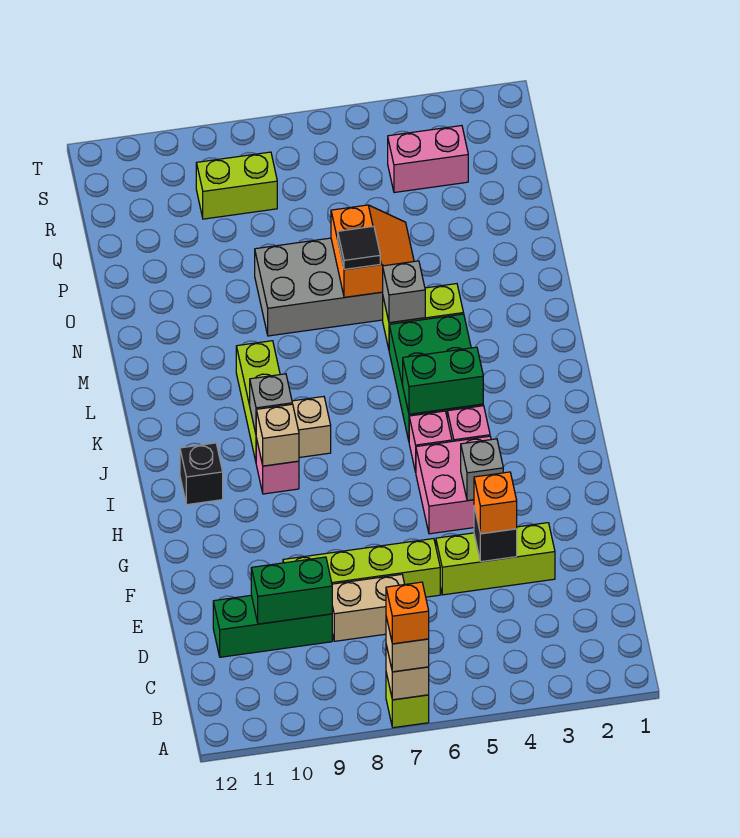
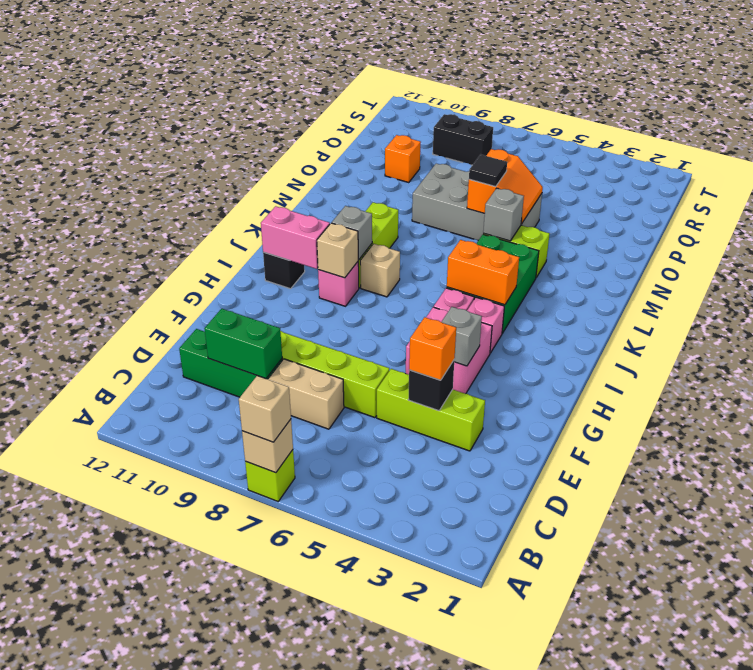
orange 1x1 brick [386,582,429,644] -> orange 1x1 brick moved to [385,135,421,183]
green 1x2 brick [403,347,483,414] -> orange 1x2 brick [447,240,519,305]
pink 1x2 brick [388,126,468,193] -> pink 1x2 brick moved to [261,206,330,269]
lime 1x2 brick [196,152,277,219] -> black 1x2 brick [433,114,493,165]

